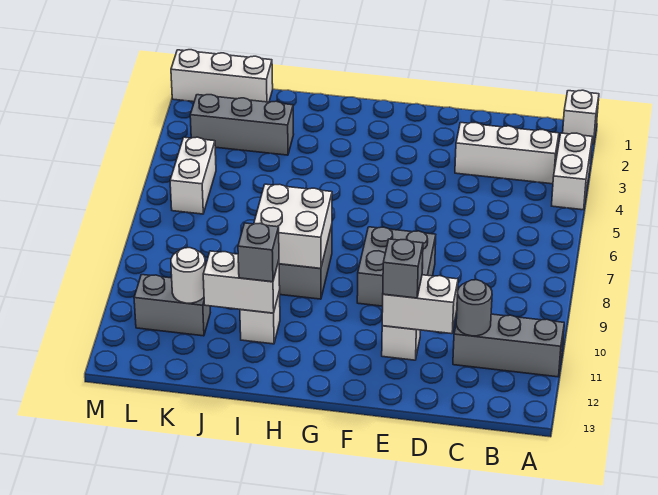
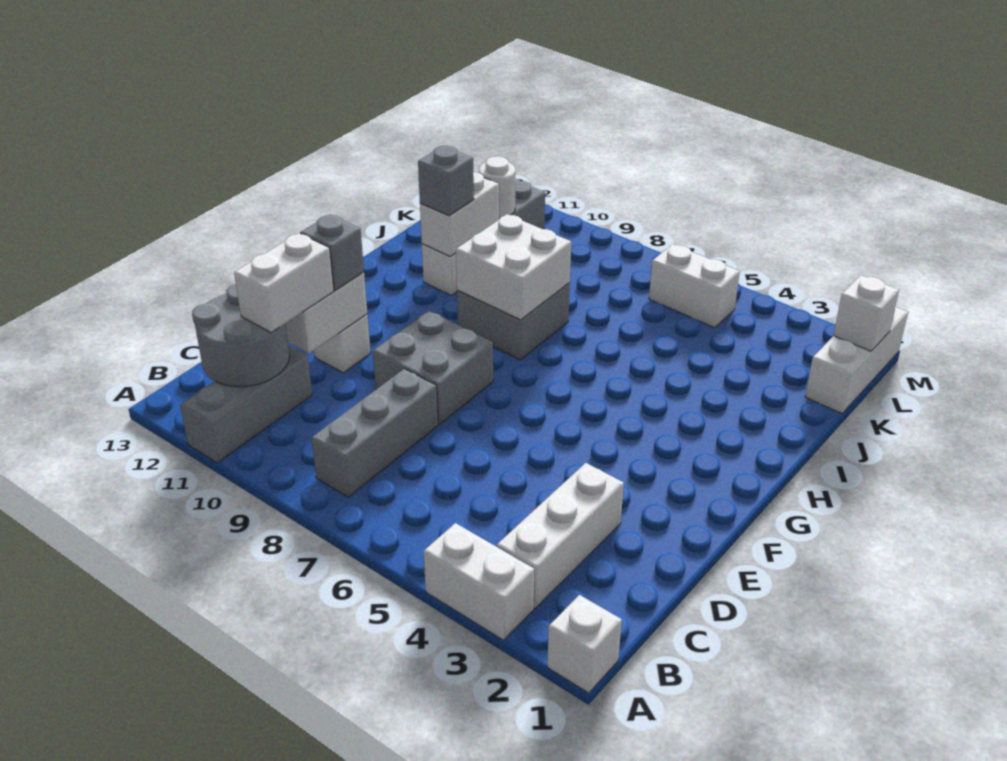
grey 1x1 round brick [456,280,492,336] -> grey 2x2 round brick [192,284,290,387]
none -> white 1x2 brick [234,233,334,333]
grey 1x3 brick [190,95,294,155] -> grey 1x3 brick moved to [311,369,438,497]
none -> white 1x1 brick [834,275,899,351]

